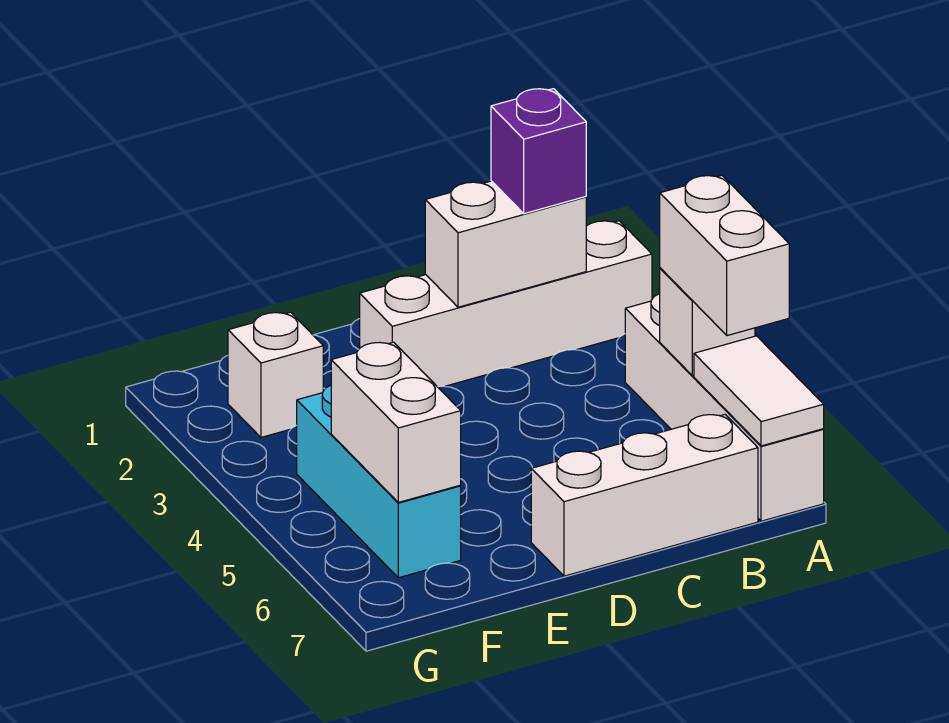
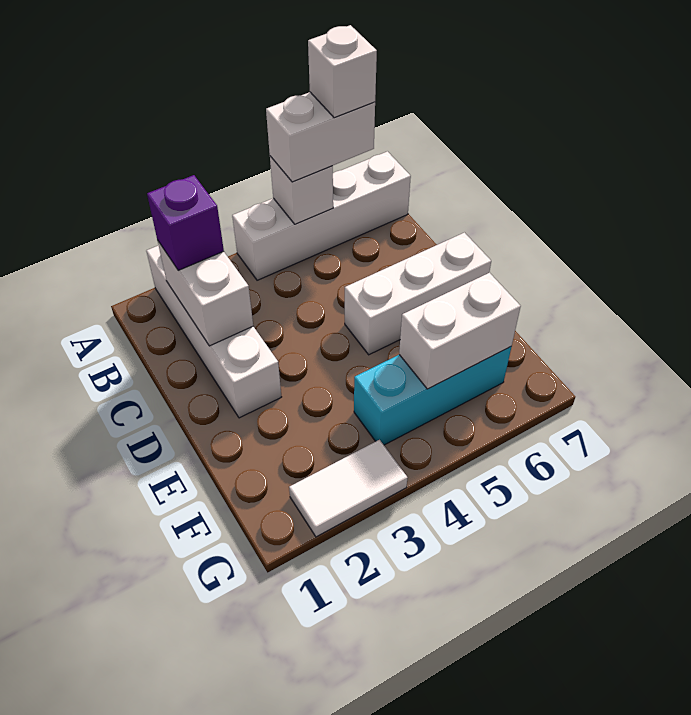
white 1x2 tile [694,336,824,446] -> white 1x2 tile moved to [289,440,408,537]
white 1x3 brick [531,415,758,576] -> white 1x3 brick turned to [345,233,491,355]
white 1x1 brick [228,312,323,437] -> white 1x1 brick moved to [308,25,377,118]

